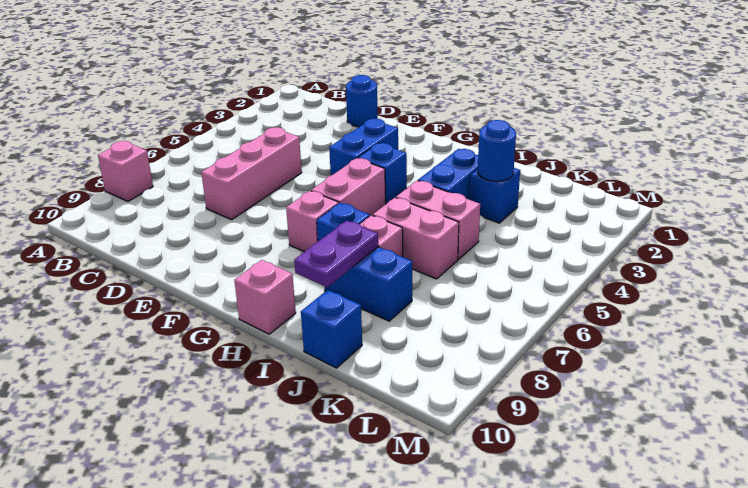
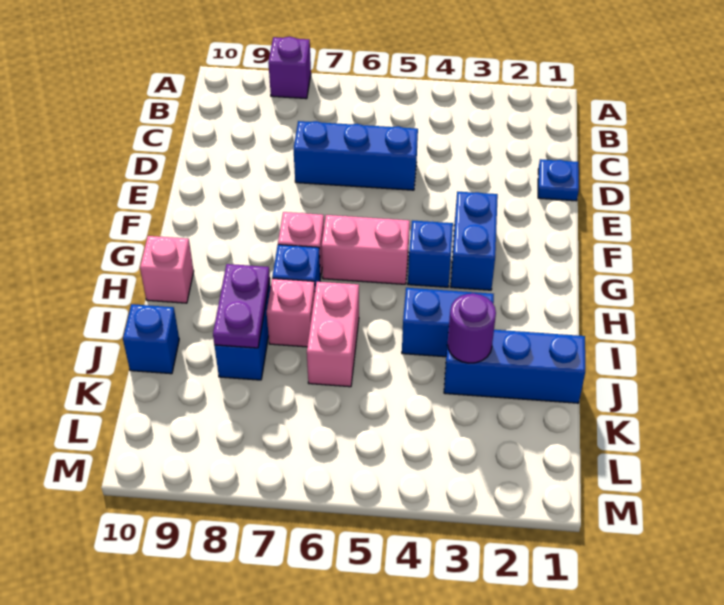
pink 1x1 brick [98,141,153,202] -> purple 1x1 brick [268,37,311,99]
blue 1x1 round brick [346,75,378,127] -> blue 1x1 plate [538,159,579,201]
pink 1x3 brick [201,127,302,220] -> blue 1x3 brick [293,121,418,190]
blue 1x2 brick [329,119,398,175] -> blue 1x2 brick turned to [451,192,498,290]
pink 1x2 brick [396,181,480,259] -> none
purple 1x2 plate [294,221,378,287] -> purple 1x2 plate turned to [213,264,270,348]
blue 1x1 brick [470,168,520,223] -> blue 1x3 brick [444,330,585,403]
blue 1x1 round brick [478,120,516,181] -> purple 1x1 round brick [448,294,496,363]

